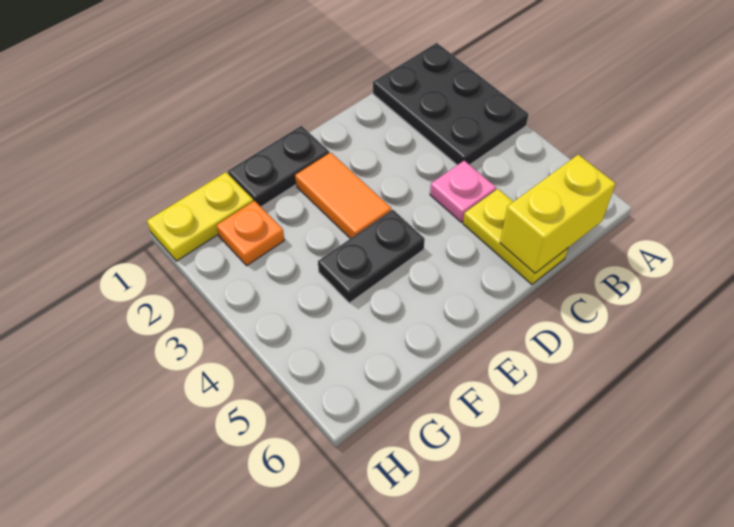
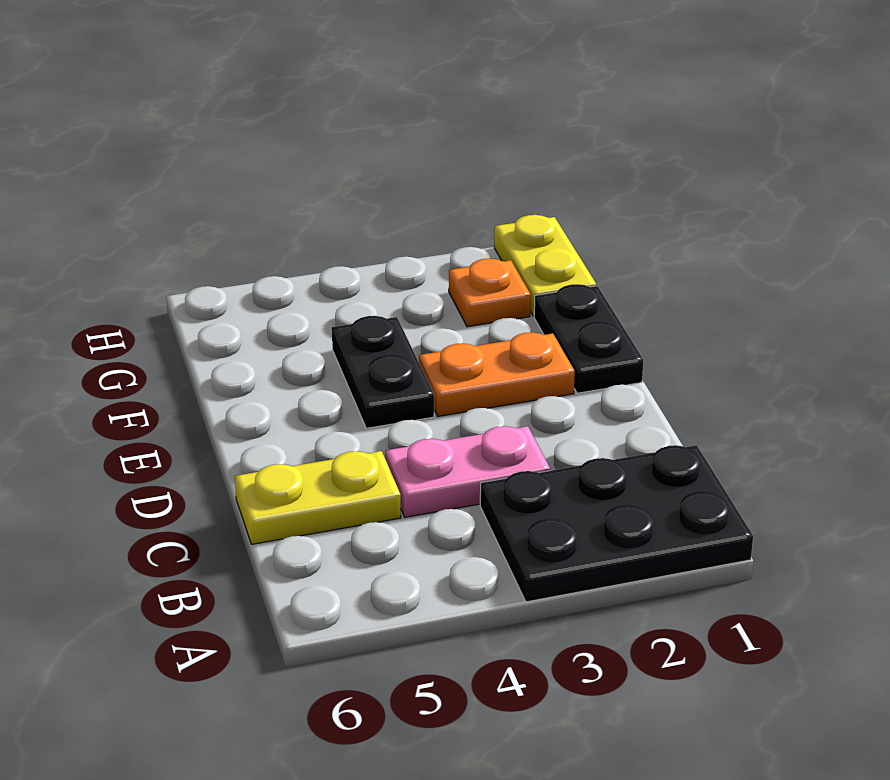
yellow 1x2 brick [500,155,616,273] -> none
pink 1x1 plate [430,161,496,222] -> pink 1x2 plate [385,426,550,517]
orange 1x2 tile [295,153,391,239] -> orange 1x2 plate [419,332,575,416]

